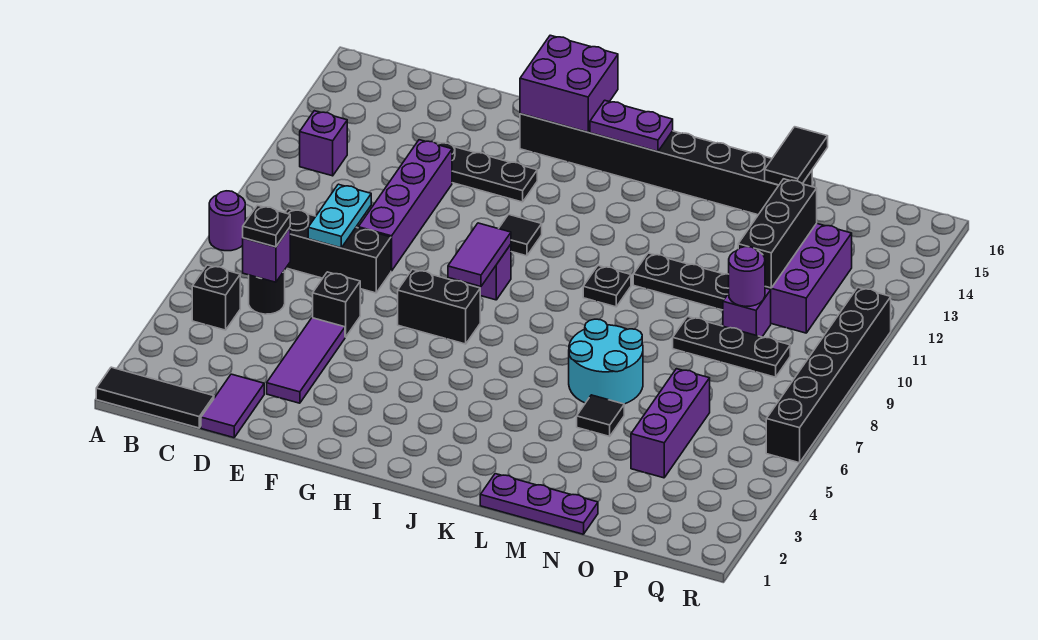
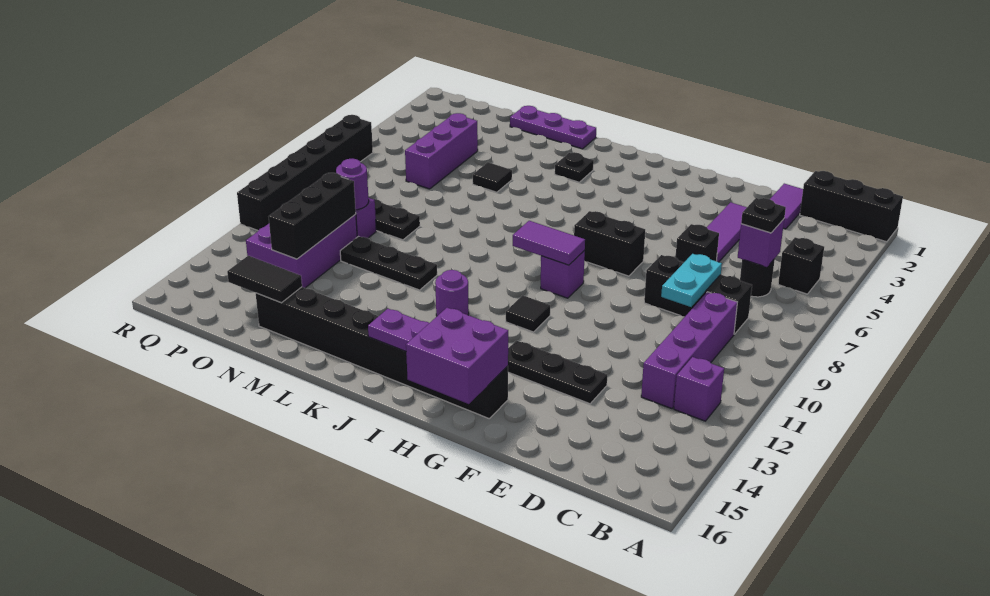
black 1x3 tile [96,367,214,428] -> black 1x3 brick [800,171,903,242]
purple 1x1 round brick [209,191,245,251] -> purple 1x1 round brick moved to [435,270,469,316]
purple 1x4 brick [358,140,452,271] -> purple 1x4 brick moved to [641,292,737,409]
purple 1x2 tile [448,223,511,286] -> purple 1x2 tile turned to [513,221,585,265]
black 1x1 plate [583,266,631,307] -> black 1x1 plate moved to [555,152,594,182]
cyan 2x2 round brick [569,319,643,404] -> none
black 1x2 tile [765,127,828,185] -> black 1x2 tile turned to [227,256,302,303]

